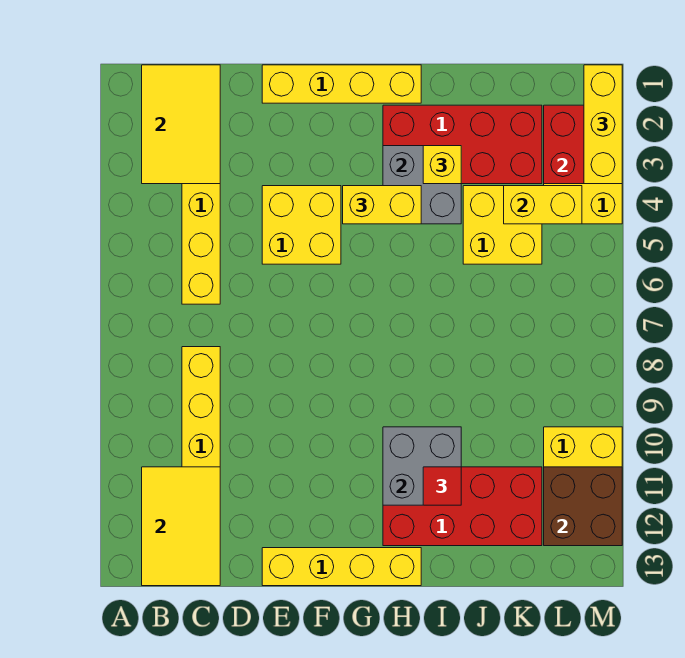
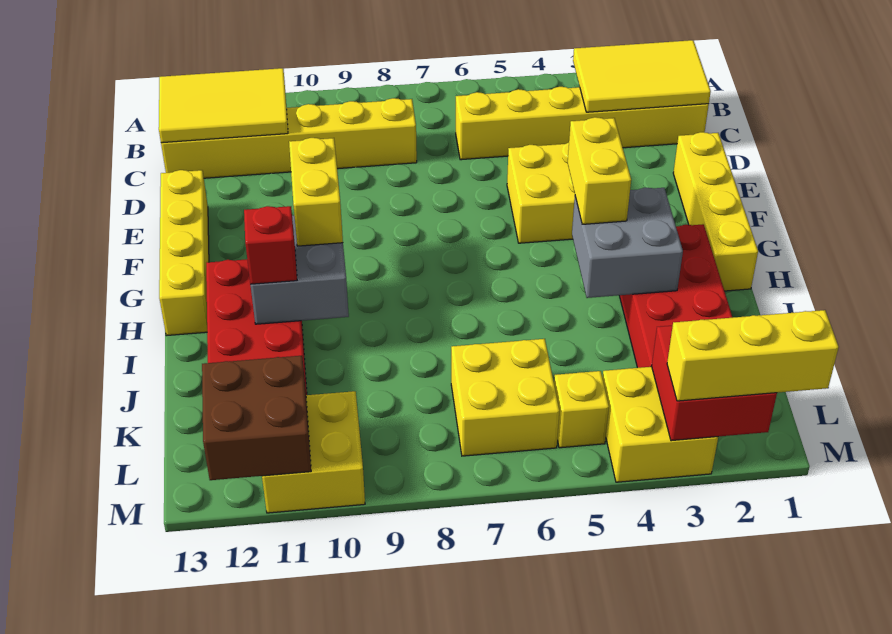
yellow 1x1 brick [423,146,461,184] -> yellow 1x1 brick moved to [554,371,609,448]
red 1x1 tile [423,467,461,505] -> red 1x1 brick [244,206,297,284]
yellow 2x2 brick [463,186,542,264] -> yellow 2x2 brick moved to [451,339,559,456]
yellow 1x2 brick [504,186,582,224] -> yellow 1x2 brick moved to [289,138,343,246]

